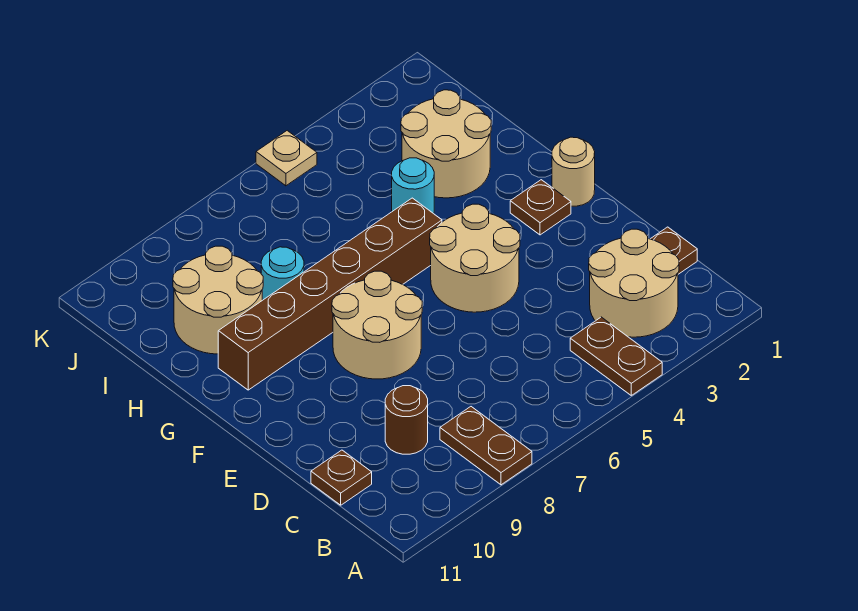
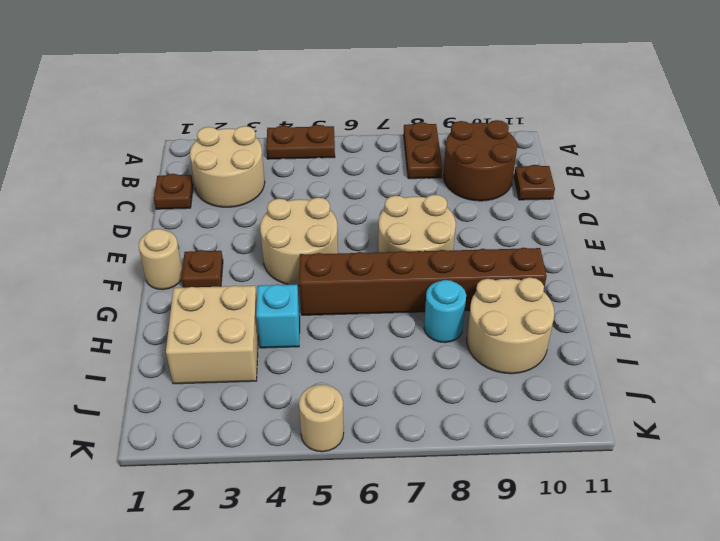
brown 1x2 plate [570,317,662,395] -> brown 1x2 plate turned to [266,125,335,159]
brown 1x1 round brick [385,386,428,454] -> brown 2x2 round brick [443,120,517,201]
tan 2x2 round brick [401,90,491,198] -> tan 2x2 brick [166,286,258,384]
cyan 1x1 round brick [392,158,434,214] -> cyan 1x1 brick [256,284,300,348]
tan 1x1 plate [256,131,317,186] -> tan 1x1 round brick [299,385,344,452]

